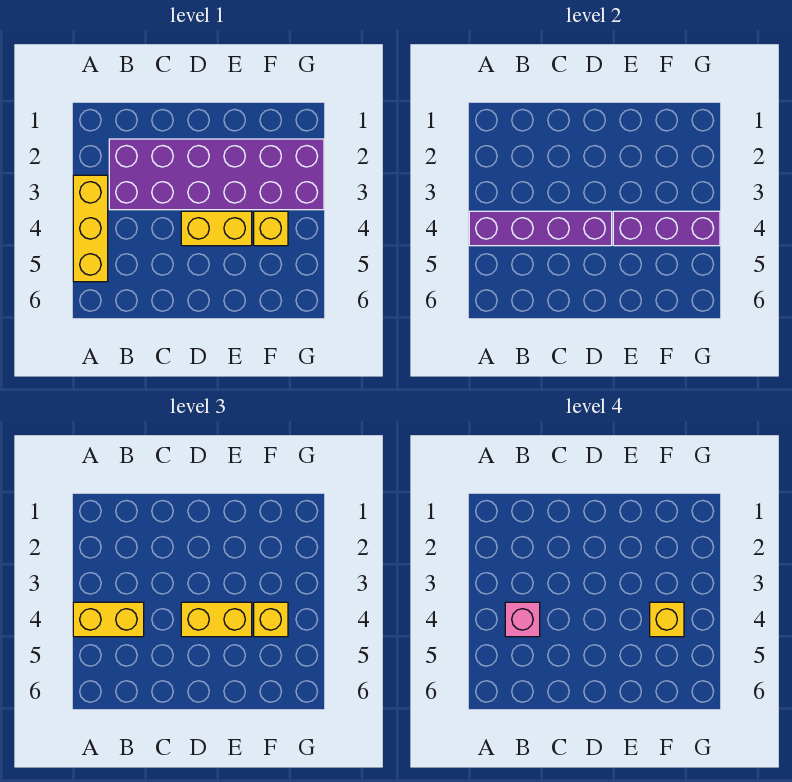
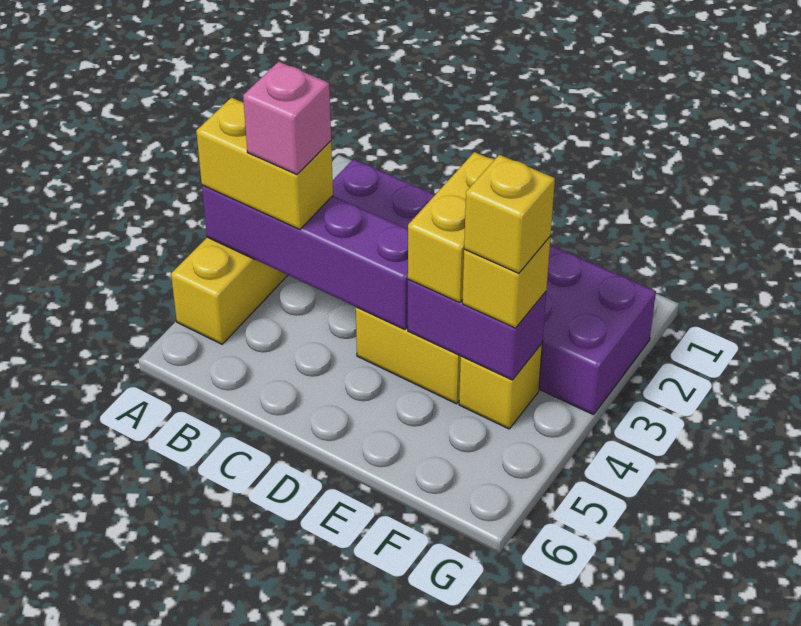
yellow 1x2 brick [181,602,252,637] -> yellow 1x2 brick turned to [408,152,495,303]
purple 1x3 brick [613,211,720,246] -> purple 1x2 brick [408,279,546,380]

